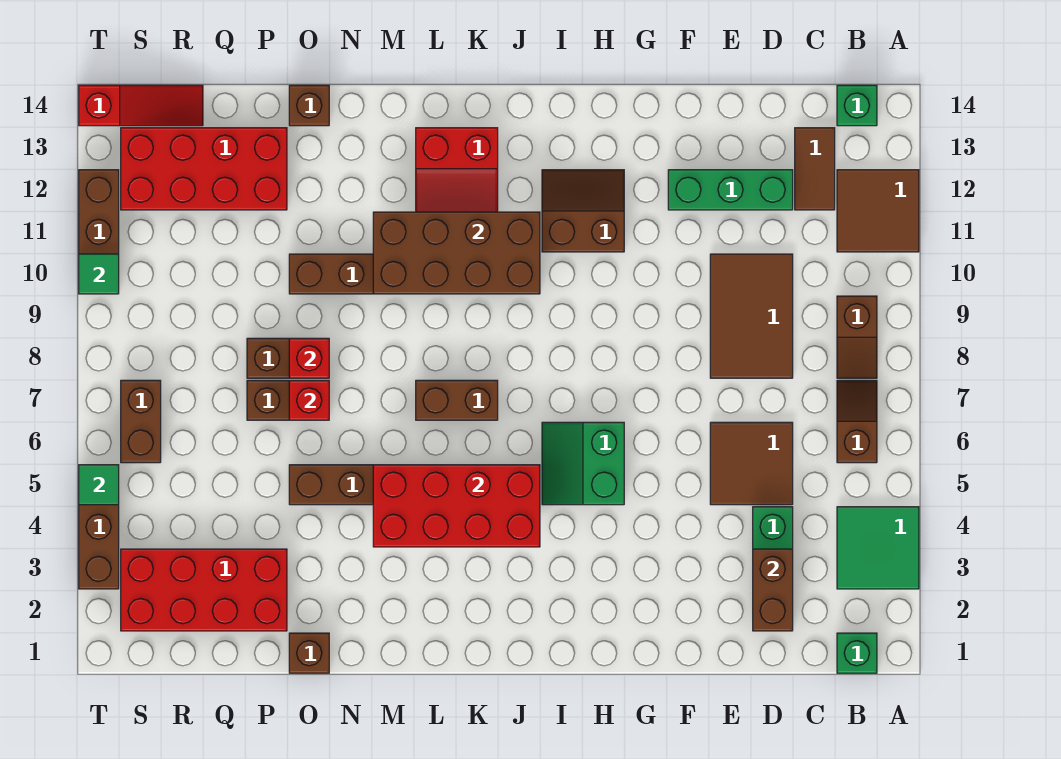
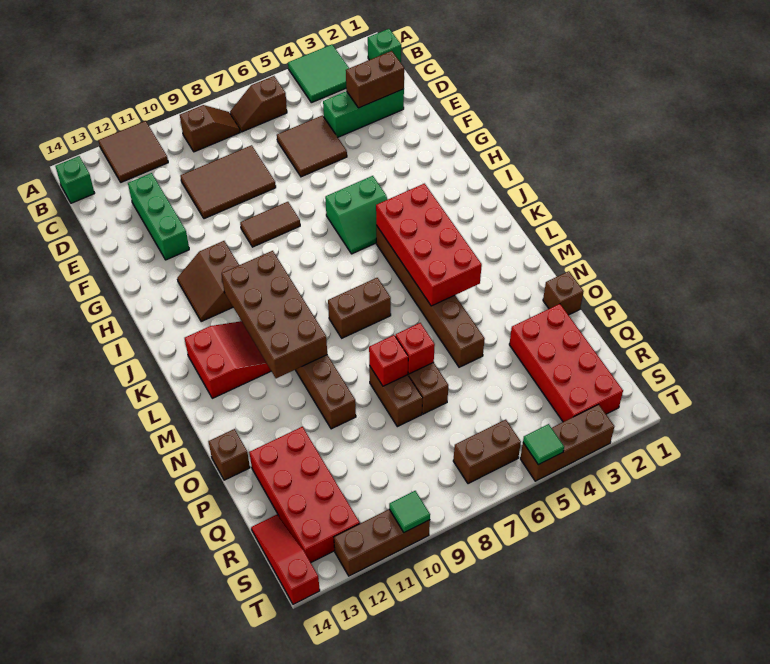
brown 1x2 tile [795,128,835,210] -> brown 1x2 tile moved to [240,202,300,247]
brown 1x2 brick [416,380,498,420] -> brown 1x2 brick turned to [328,278,391,338]

